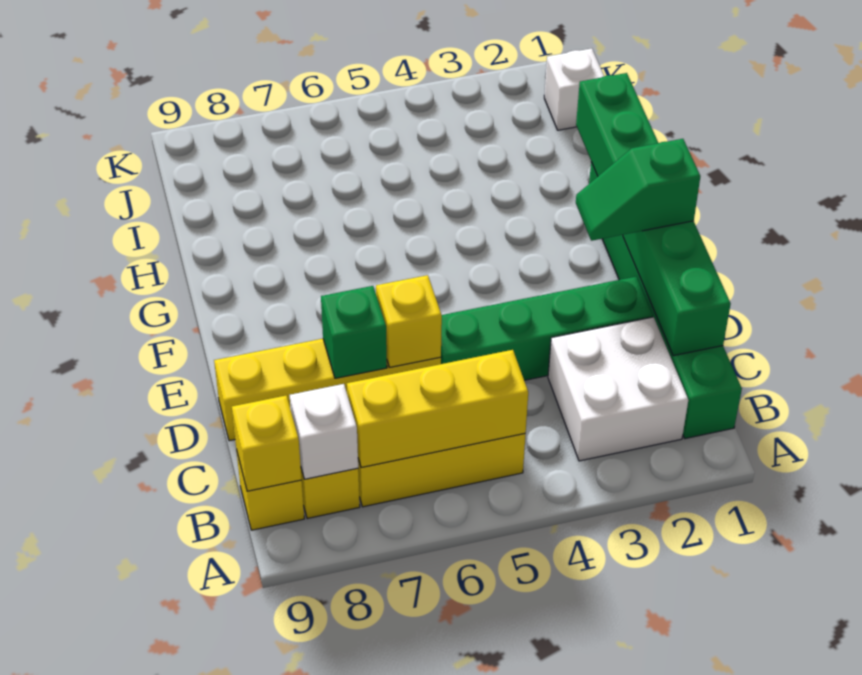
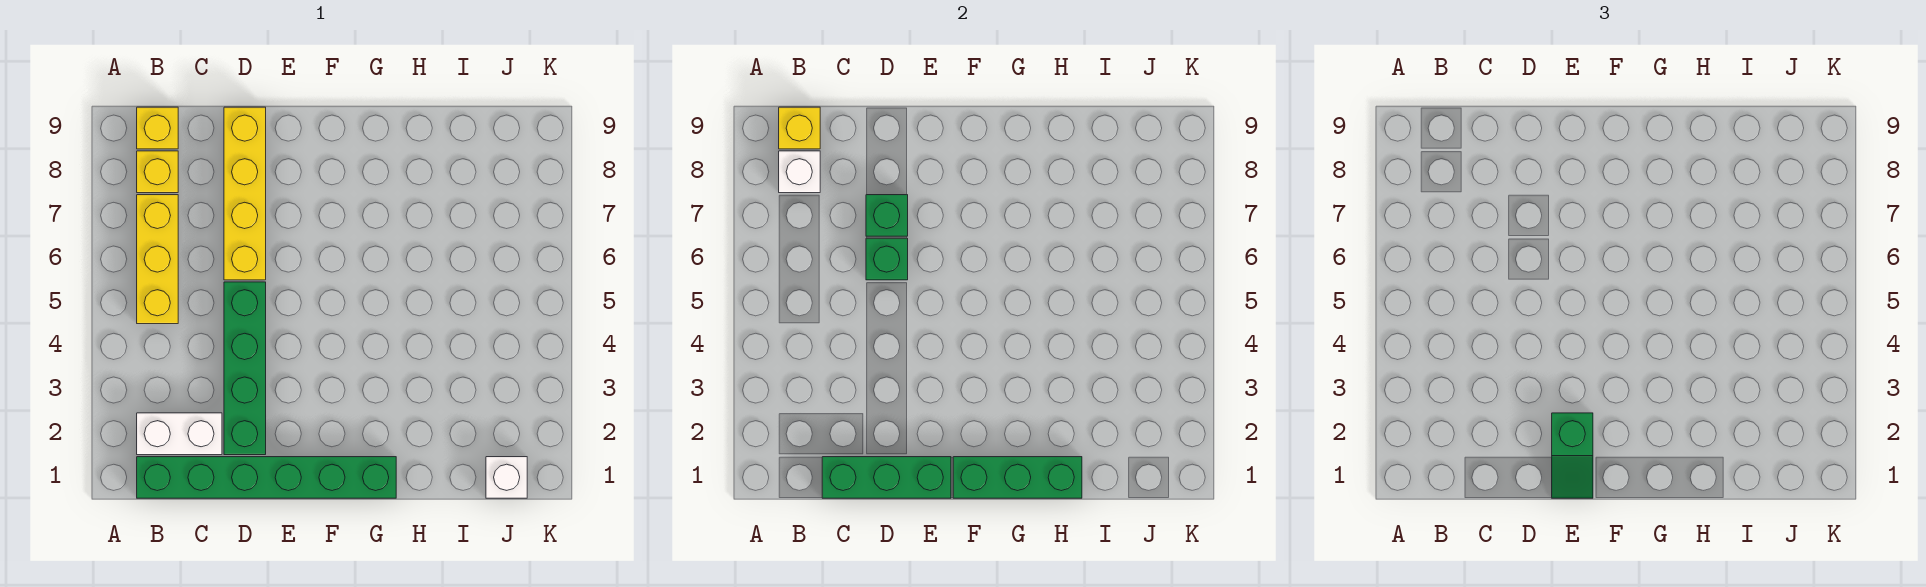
white 2x2 brick [548,317,688,461] -> white 1x2 brick [137,413,222,455]
yellow 1x3 brick [347,350,528,468] -> none
yellow 1x1 brick [376,275,442,367] -> green 1x1 brick [866,238,908,280]
green 1x2 slope [576,139,700,241] -> green 1x2 slope turned to [1552,413,1593,498]

